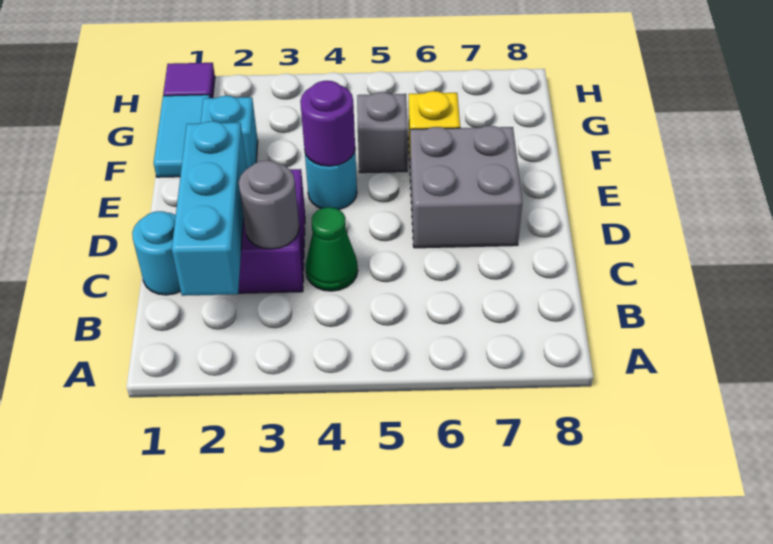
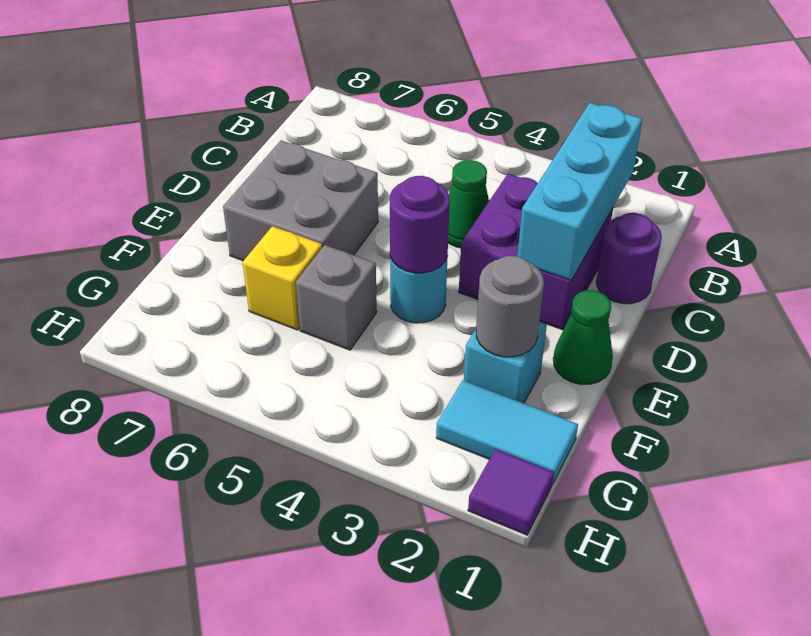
cyan 1x1 round brick [132,211,181,295] -> purple 1x1 round brick [596,213,662,304]
grey 1x1 round brick [239,160,299,249] -> grey 1x1 round brick moved to [476,256,544,357]
none -> green 1x1 cone [553,290,613,384]
cyan 1x2 tile [154,95,210,177] -> cyan 1x2 tile turned to [436,380,578,485]

